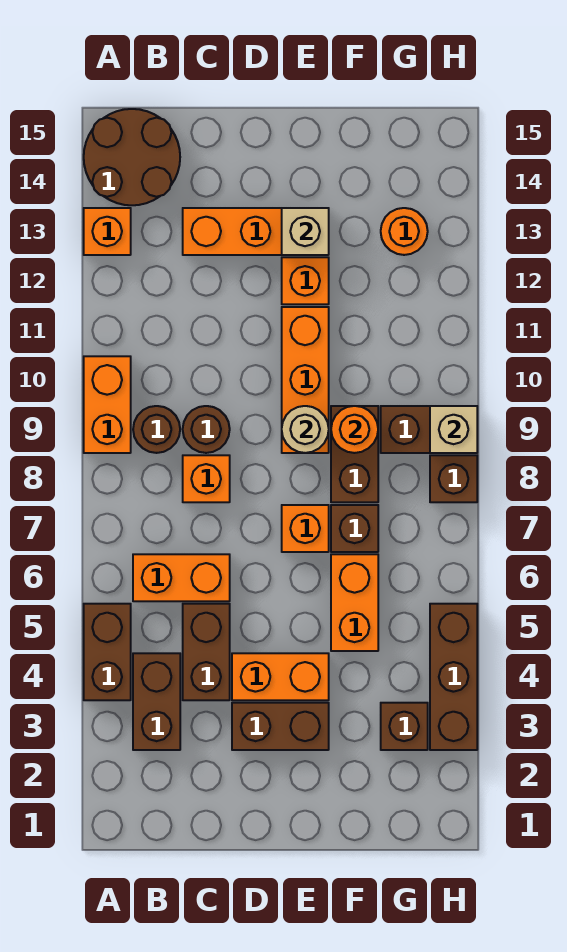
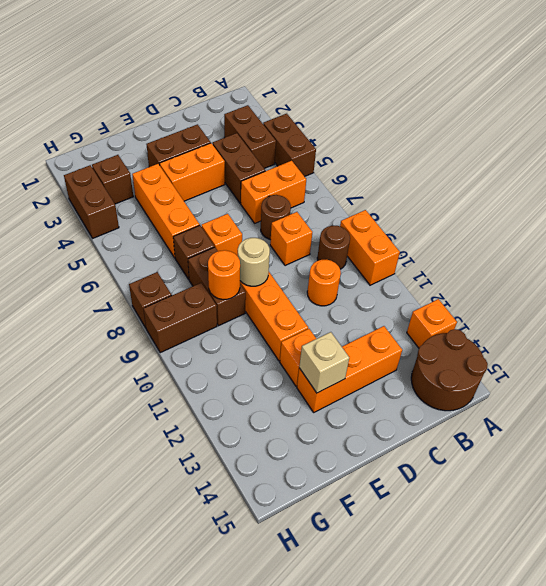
brown 1x1 round brick [183,406,230,453] -> brown 1x1 round brick moved to [261,195,291,240]
orange 1x2 brick [331,554,378,651] -> orange 1x3 brick [132,164,199,258]
orange 1x1 round brick [381,208,428,255] -> orange 1x1 round brick moved to [307,260,341,306]
brown 1x3 brick [430,604,477,750] -> brown 1x2 brick [64,165,119,238]
tan 1x1 brick [430,406,477,453] -> none

